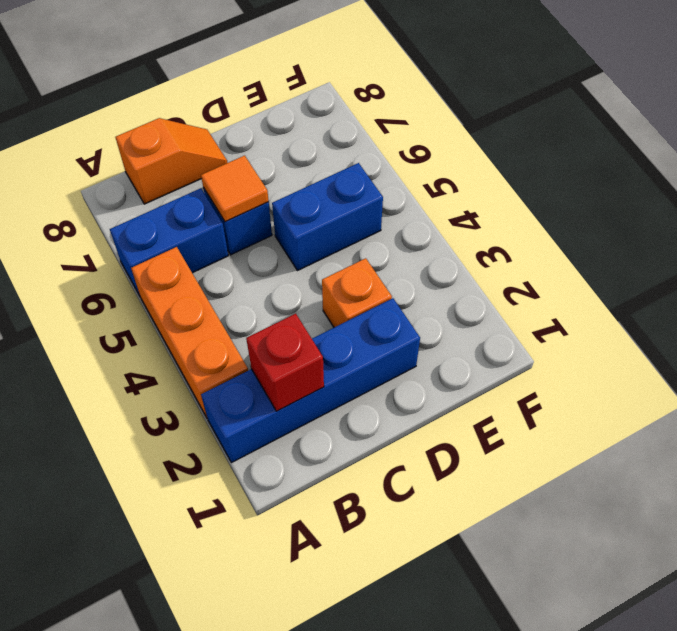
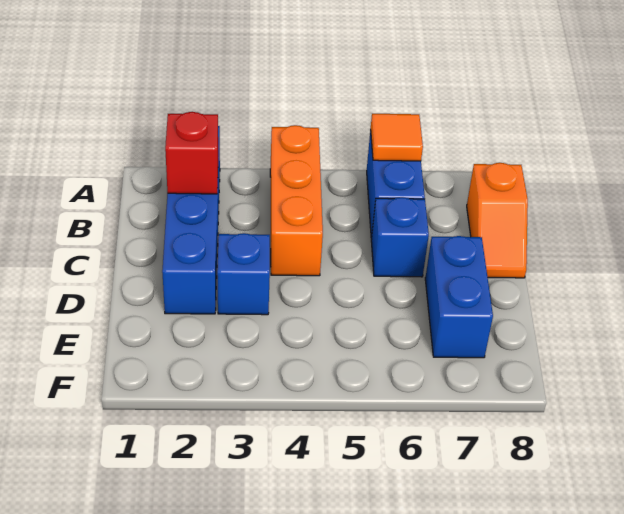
orange 1x3 brick [131,247,248,419] -> orange 1x3 brick turned to [270,125,323,276]
orange 1x1 tile [201,156,269,222] -> orange 1x1 tile moved to [371,114,423,161]
orange 1x1 brick [322,258,392,327] -> blue 1x1 brick [217,233,270,315]
blue 1x2 brick [272,163,383,271] -> blue 1x2 brick moved to [425,236,493,358]

